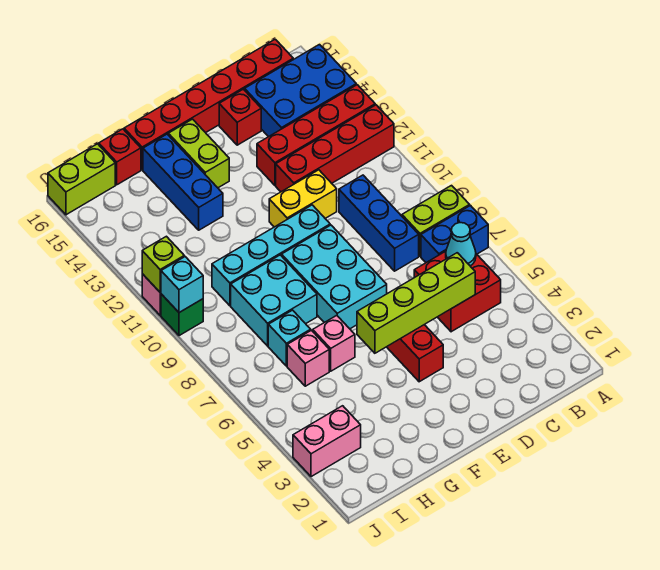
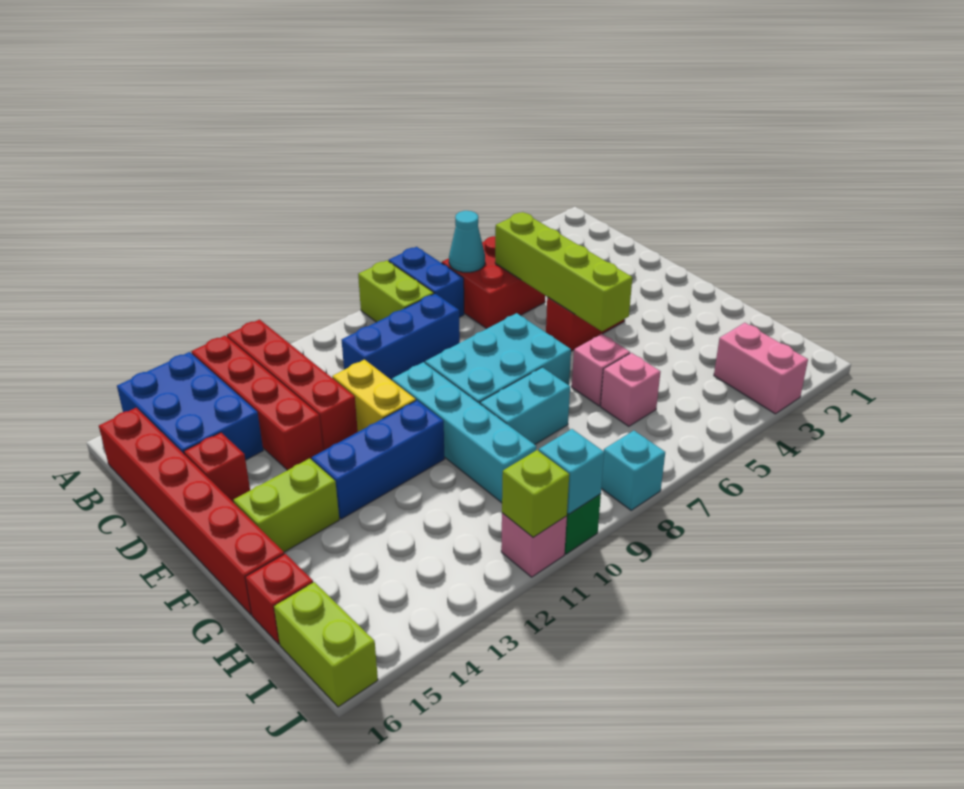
cyan 2x2 brick [231,255,317,346] -> cyan 1x2 brick [480,367,570,445]
blue 1x3 brick [143,134,223,230] -> blue 1x3 brick moved to [312,400,445,519]
cyan 1x1 brick [268,310,311,366] -> cyan 1x1 brick moved to [601,431,665,510]

